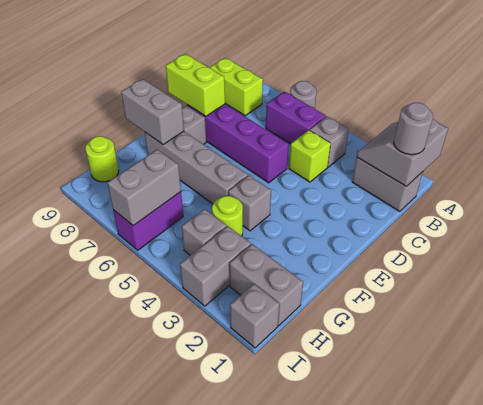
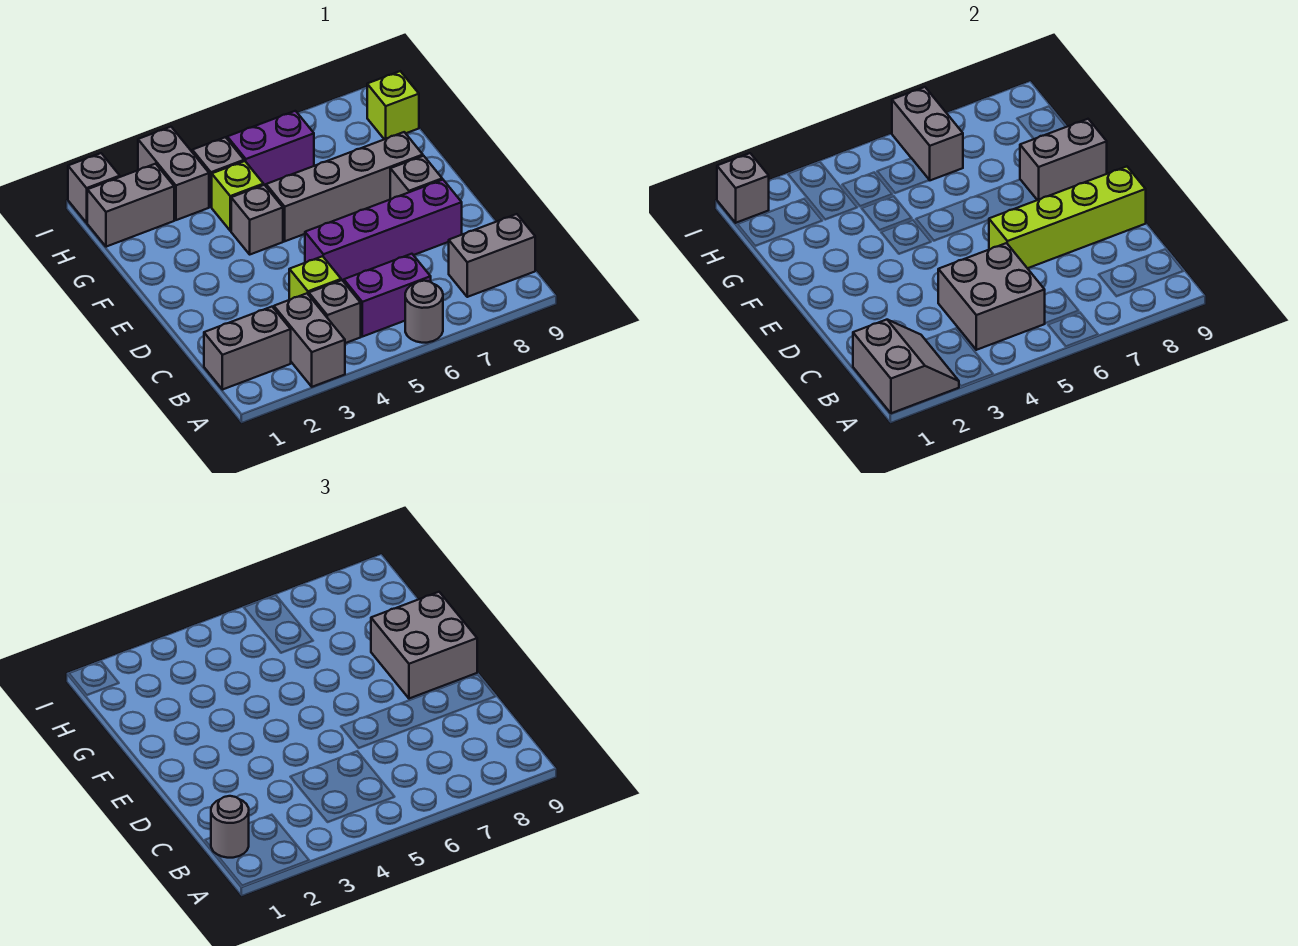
none -> grey 1x2 brick [274,293,345,387]
none -> grey 2x2 brick [938,243,1045,350]
lime 1x2 brick [209,58,263,116] -> grey 1x2 brick [449,214,535,297]
lime 1x2 brick [166,54,225,116] -> lime 1x4 brick [989,167,1146,268]
none -> grey 2x2 brick [371,592,477,699]
lime 1x1 round brick [212,196,243,236] -> lime 1x1 brick [212,161,264,231]
purple 1x2 brick [113,192,183,250] -> purple 1x2 brick turned to [227,111,314,186]
lime 1x1 round brick [85,136,119,182] -> lime 1x1 brick [367,71,419,139]
none -> grey 1x1 brick [717,153,769,223]

